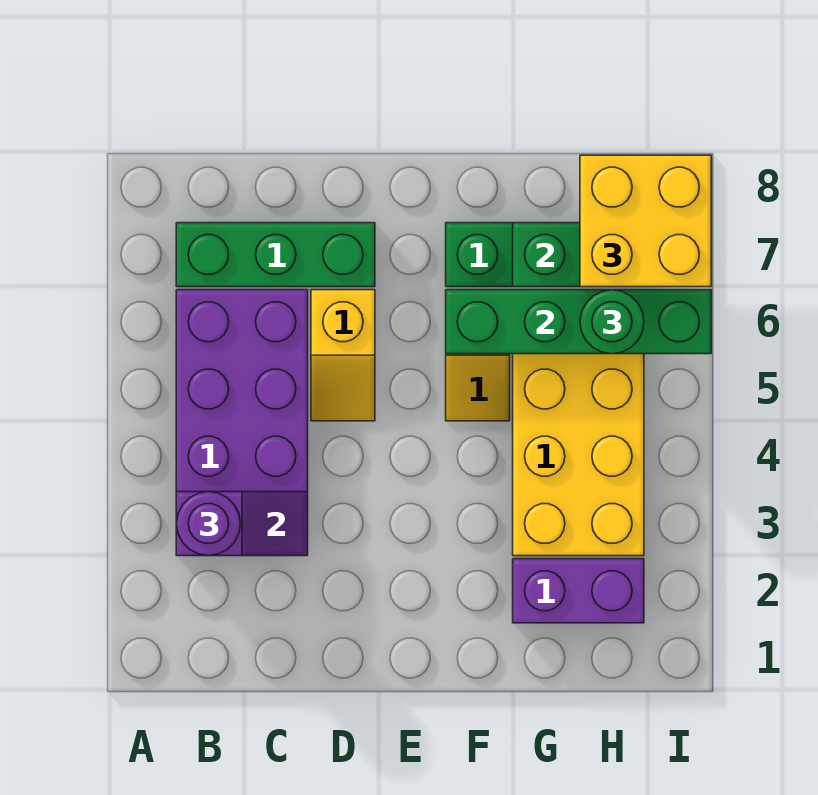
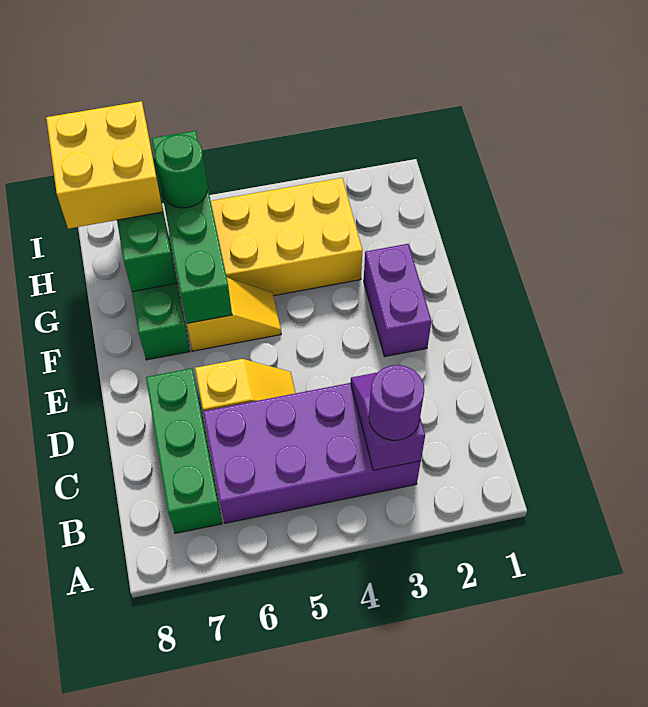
purple 1x2 brick [513,559,644,623] -> purple 1x2 brick moved to [364,244,432,357]

